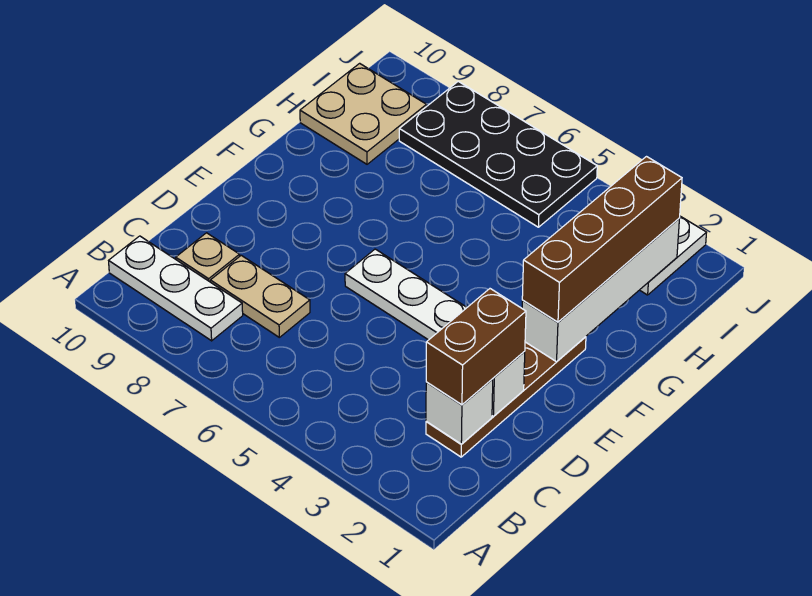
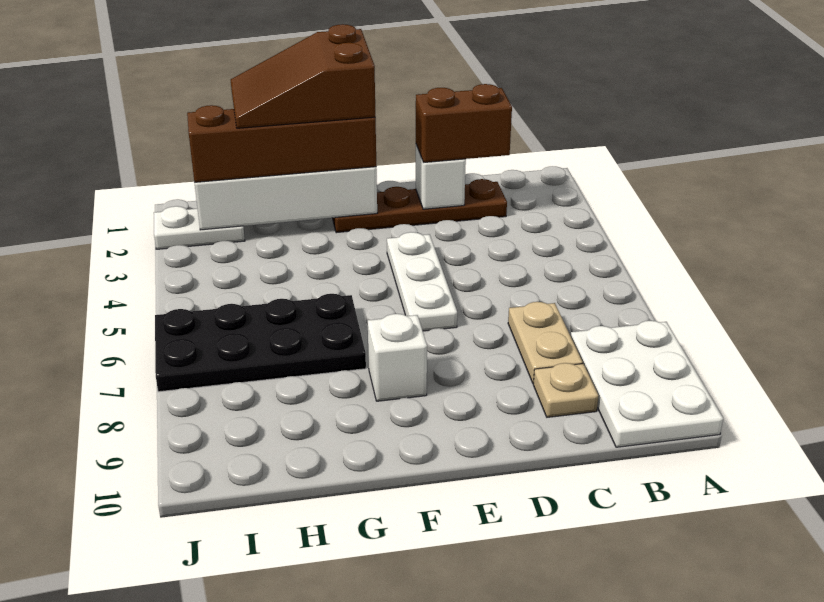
white 1x3 plate [109,236,243,341] -> white 2x3 plate [571,321,723,447]
white 1x1 brick [426,379,493,444] -> white 1x1 brick moved to [368,314,427,401]
none -> brown 2x3 slope [231,24,375,128]
tan 2x2 plate [300,63,427,164] -> none
black 2x4 plate [399,81,597,227] -> black 2x4 plate turned to [155,294,366,392]

